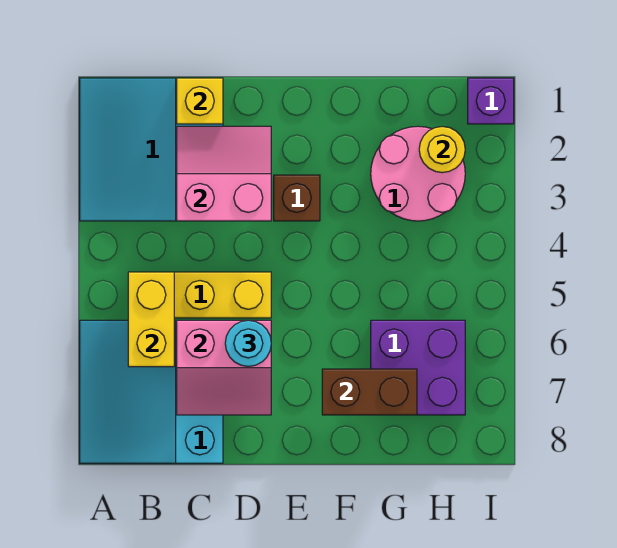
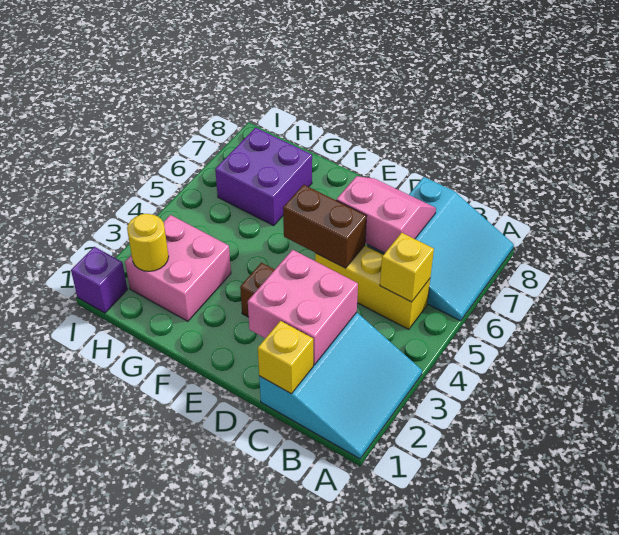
yellow 1x2 brick [128,272,174,367] -> yellow 1x1 brick [380,233,434,302]
pink 2x2 slope [177,126,271,221] -> pink 2x2 brick [248,250,358,365]
cyan 1x1 round brick [225,320,271,366] -> none
brown 1x2 brick [322,369,417,415] -> brown 1x2 brick moved to [283,185,367,268]
pink 2x2 round brick [371,126,465,221] -> pink 2x2 brick [125,215,231,321]

